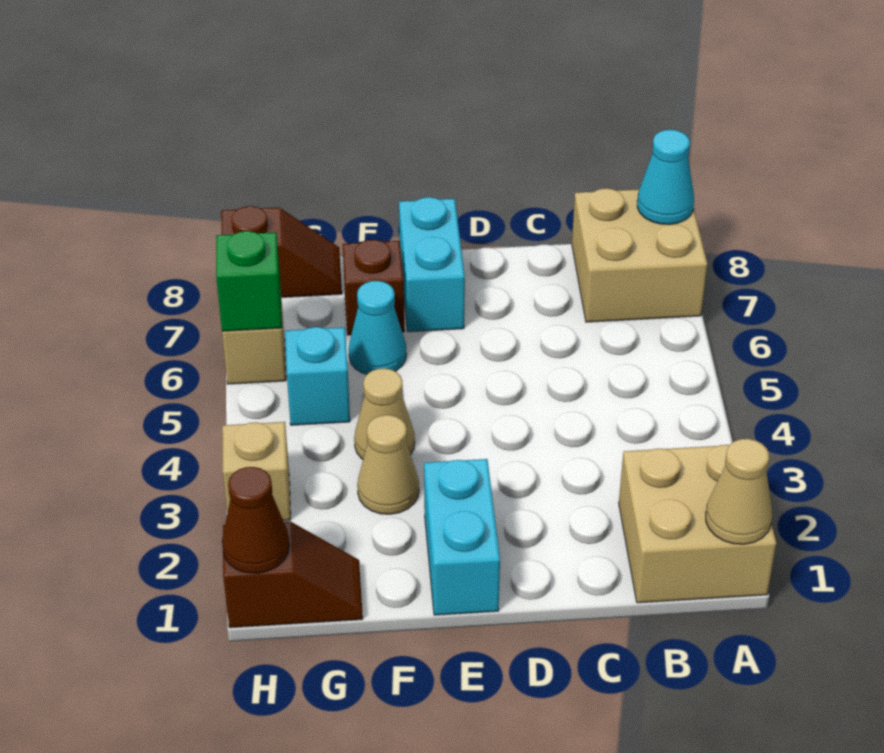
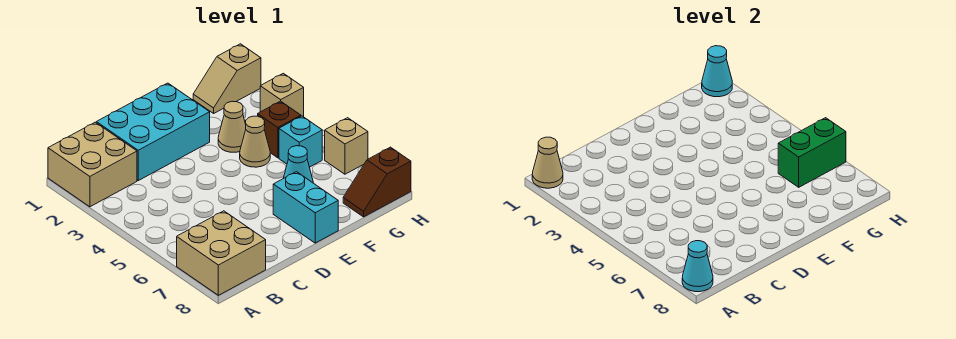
cyan 1x2 brick [424,459,500,615] -> cyan 2x3 brick [96,83,210,181]
brown 1x1 brick [343,240,404,335] -> brown 1x1 brick moved to [258,101,301,158]
brown 1x2 slope [223,521,363,628] -> tan 1x2 slope [193,44,261,113]
brown 1x1 cone [222,467,289,573] -> cyan 1x1 cone [702,46,732,97]
green 1x1 brick [216,231,282,331] -> green 1x2 brick [778,118,846,187]

